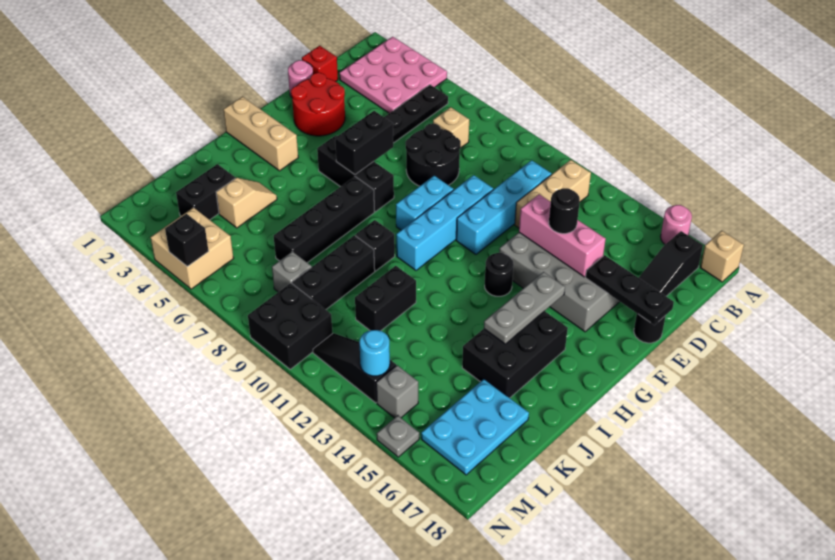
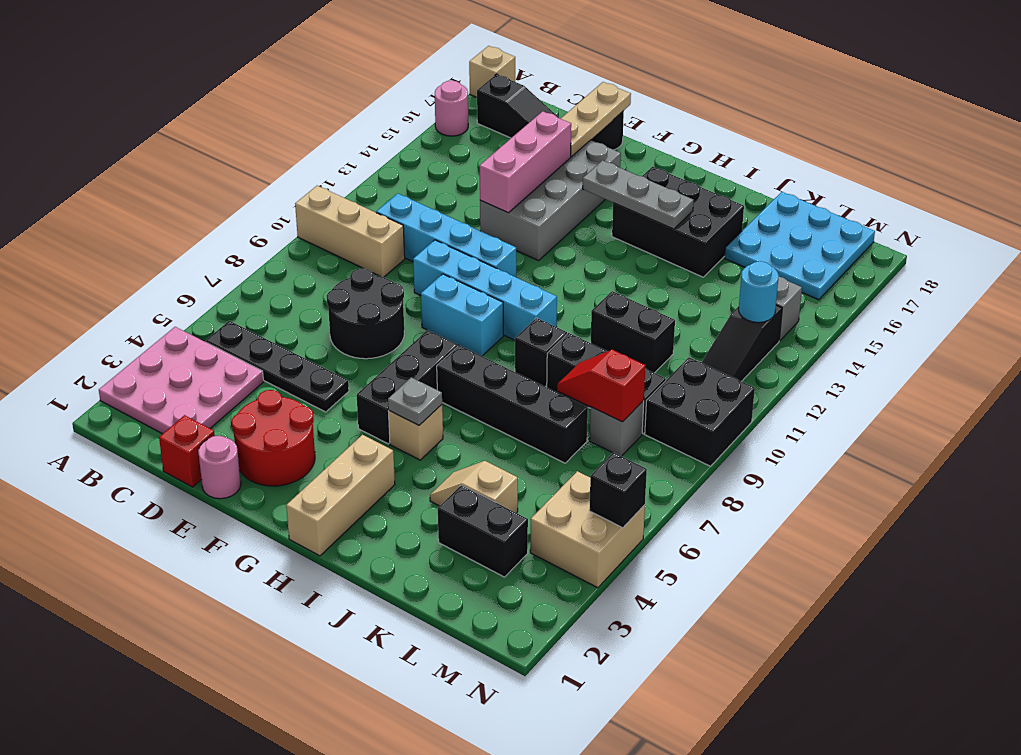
tan 1x3 brick [515,160,591,228] -> tan 1x3 brick moved to [295,186,405,277]
tan 1x1 brick [433,107,469,148] -> tan 1x1 brick moved to [388,405,443,460]
black 1x1 round brick [549,188,580,234] -> none
black 1x3 plate [586,255,674,325] -> tan 1x3 plate [561,82,631,157]
black 1x2 brick [335,111,393,175] -> none
black 1x1 round brick [485,253,514,296] -> none
none -> red 1x2 slope [557,350,645,422]
cyan 2x3 plate [421,379,529,475] -> cyan 3x3 plate [725,192,875,300]
grey 1x1 plate [377,416,419,457] -> grey 1x1 plate moved to [388,377,442,425]

